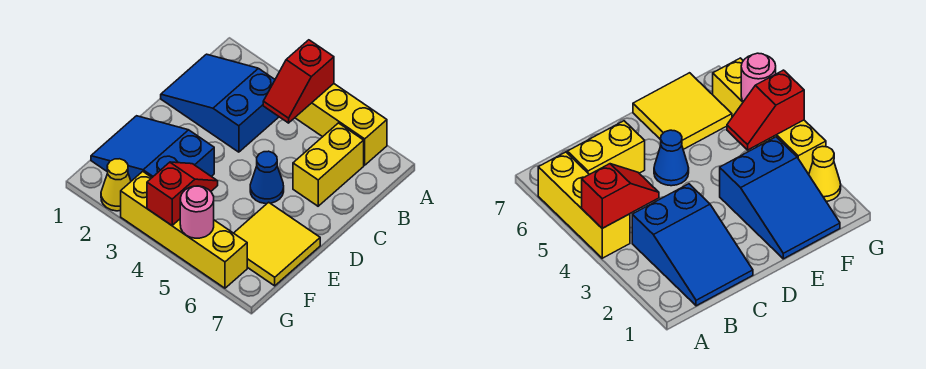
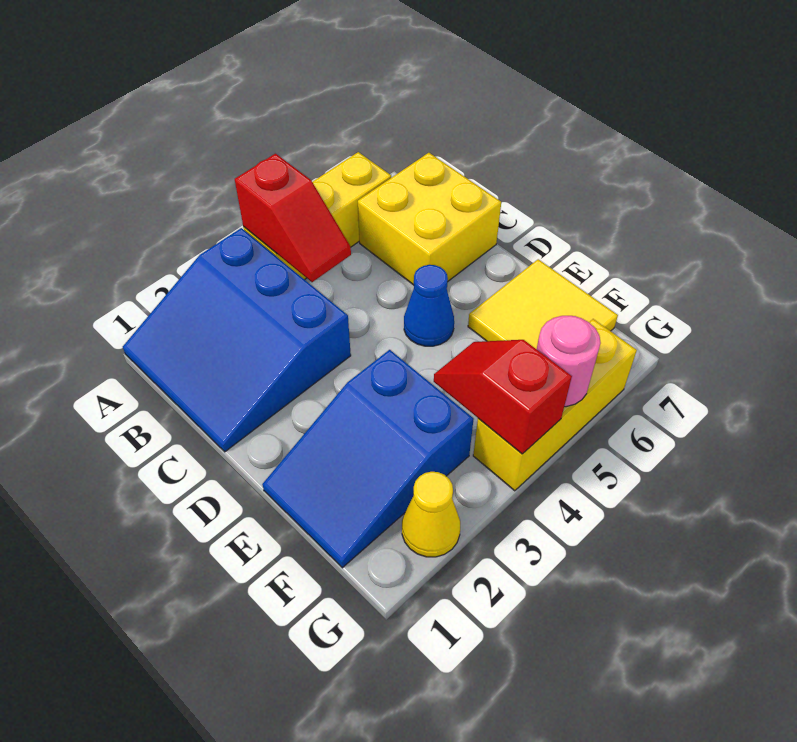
blue 2x3 slope [161,54,279,152] -> blue 3x3 slope [123,228,351,452]
yellow 1x2 brick [293,123,364,206] -> yellow 2x2 brick [358,153,501,285]
yellow 1x4 brick [121,171,247,288] -> yellow 1x3 brick [473,319,637,491]

